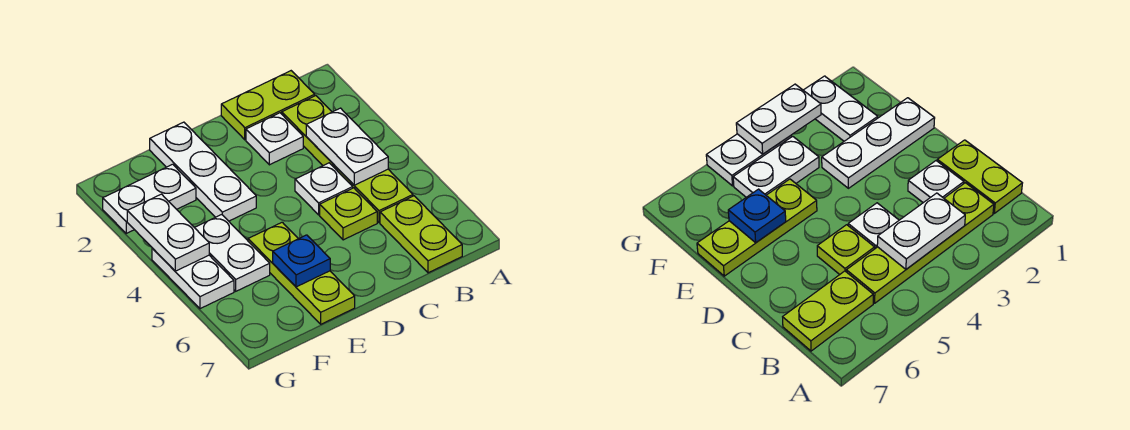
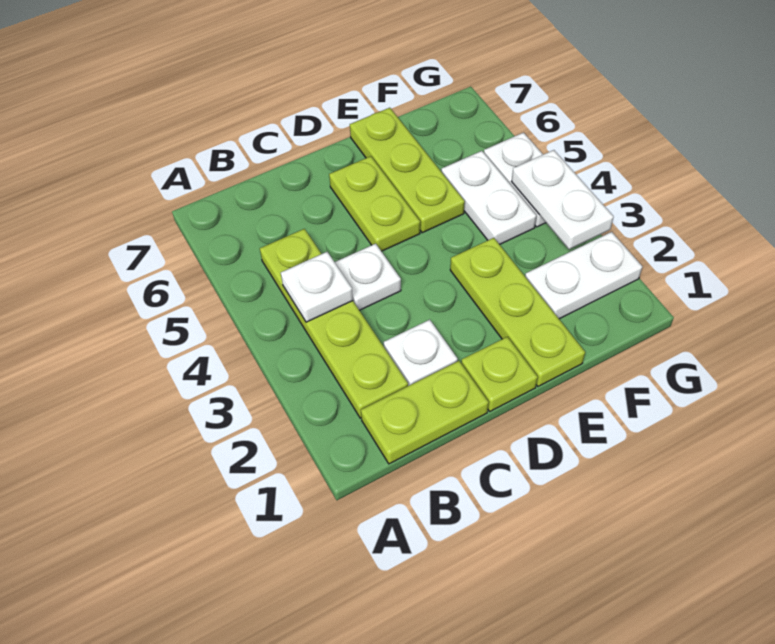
white 1x2 plate [306,108,388,185] -> white 1x1 plate [281,252,353,322]
lime 1x2 plate [380,196,462,273] -> lime 1x2 plate moved to [329,156,420,251]
lime 1x1 plate [320,188,377,240] -> lime 1x1 plate moved to [461,337,538,411]
white 1x3 plate [150,122,256,221] -> lime 1x3 plate [450,238,585,386]
blue 1x1 plate [273,235,330,287] -> none

